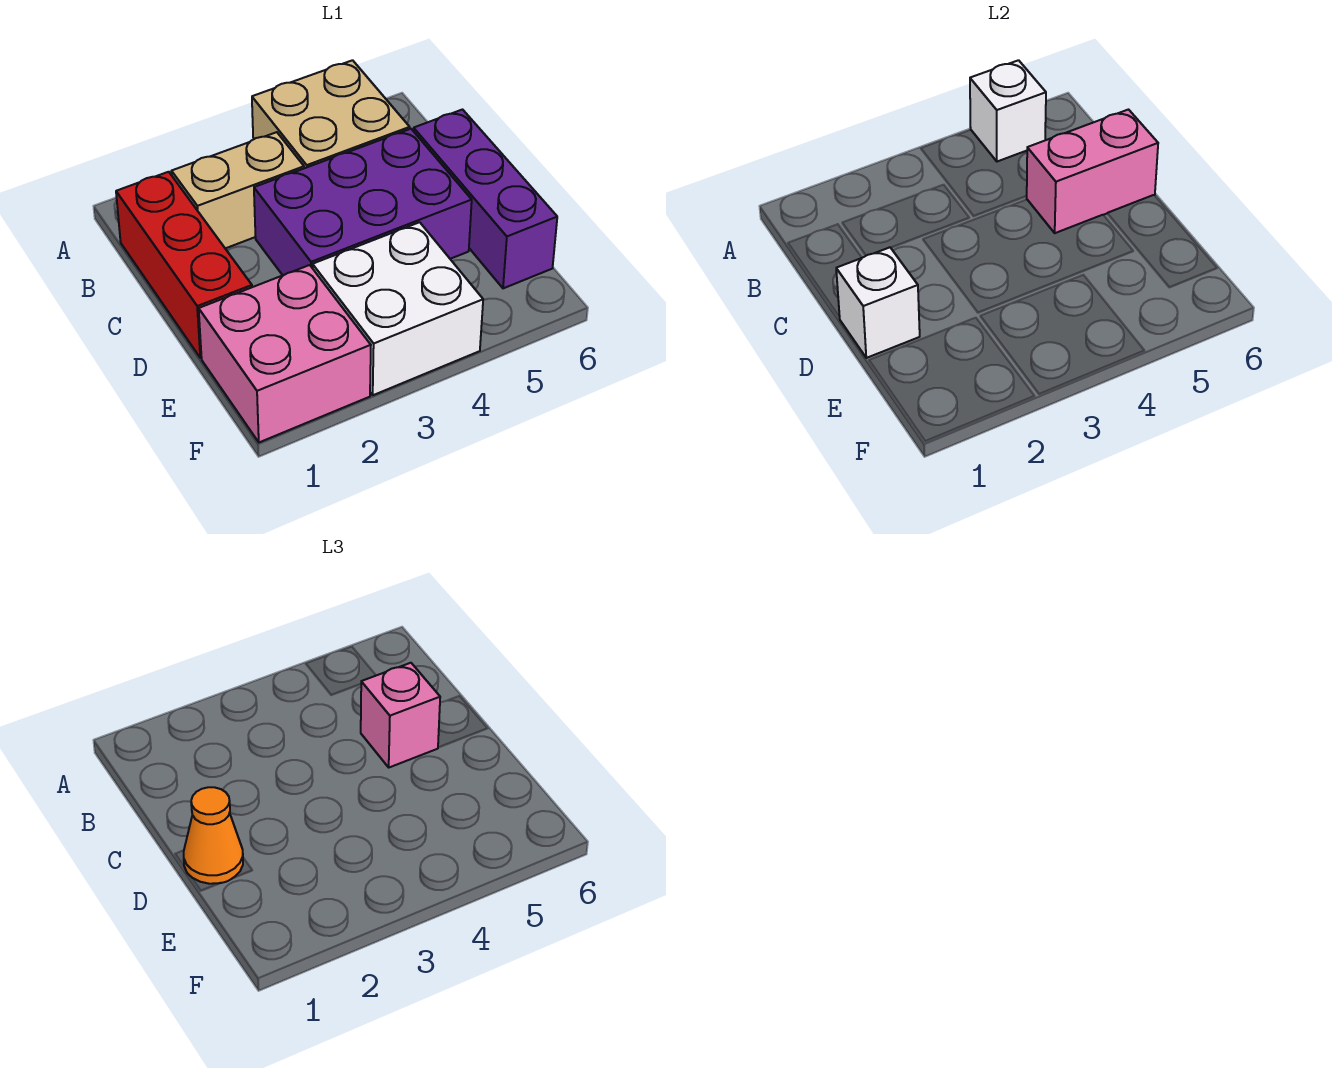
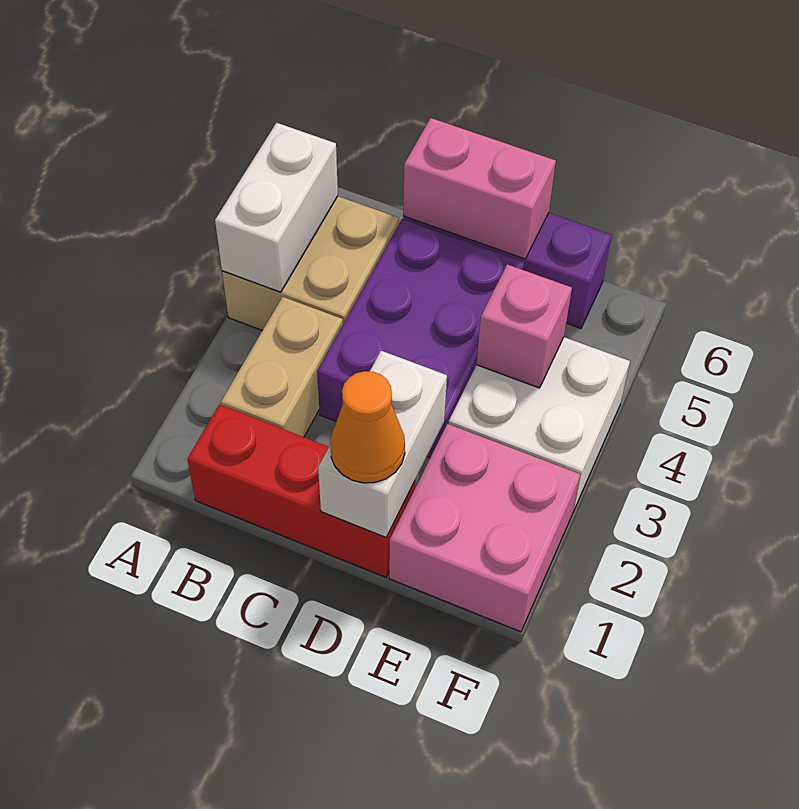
white 1x1 brick [970,60,1046,162] -> white 1x2 brick [215,123,338,292]
pink 1x2 brick [1027,110,1158,233] -> pink 1x2 brick turned to [403,118,556,259]
pink 1x1 brick [361,663,440,767] -> pink 1x1 brick moved to [476,264,572,388]
white 1x1 brick [836,247,920,358] -> white 1x2 brick [318,351,447,537]

